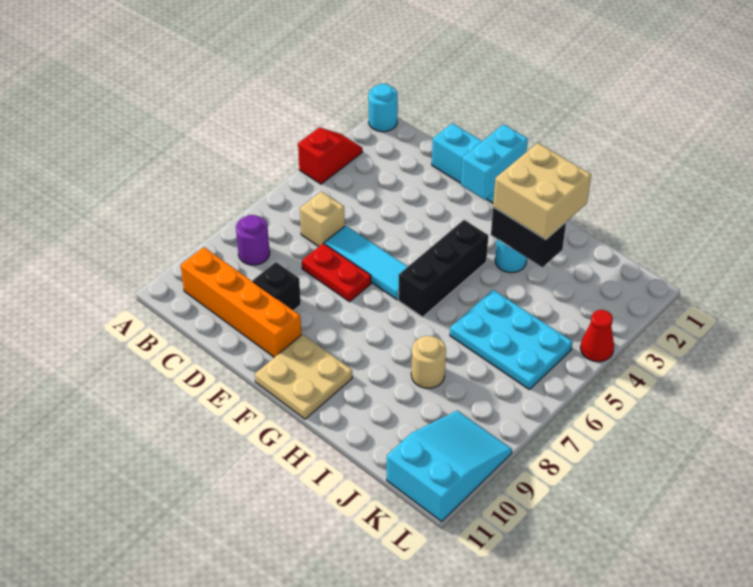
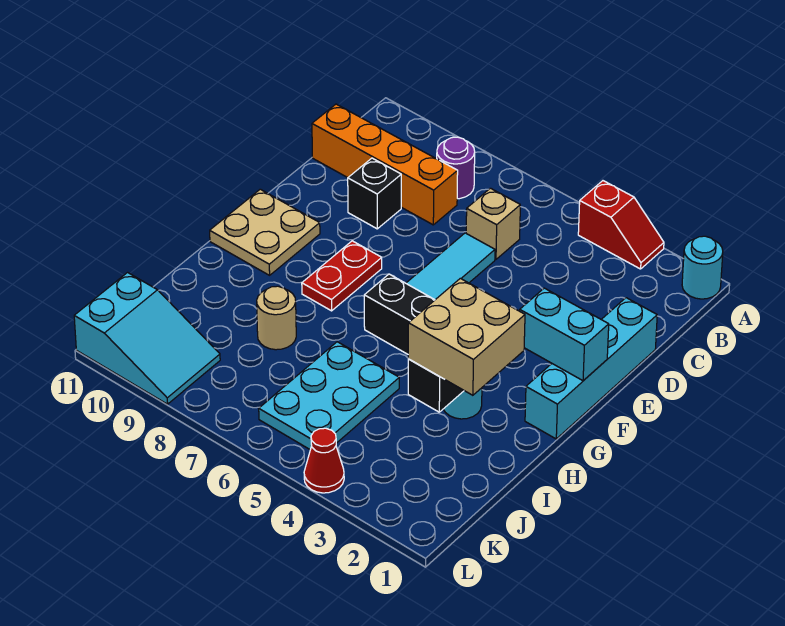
orange 1x4 brick [180,247,301,357] -> orange 1x4 brick turned to [312,104,458,225]
red 1x2 plate [302,243,371,302] -> red 1x2 plate moved to [302,241,382,311]

